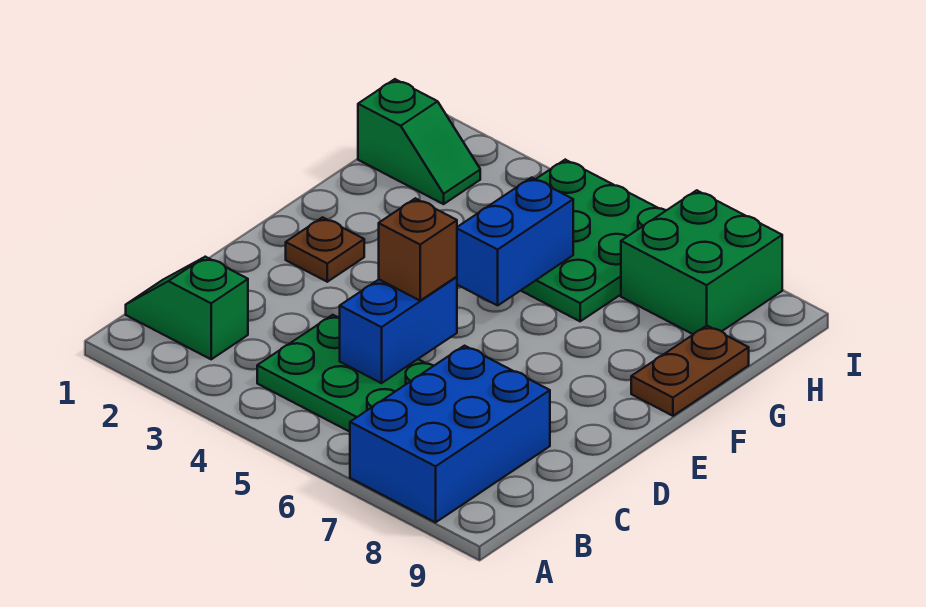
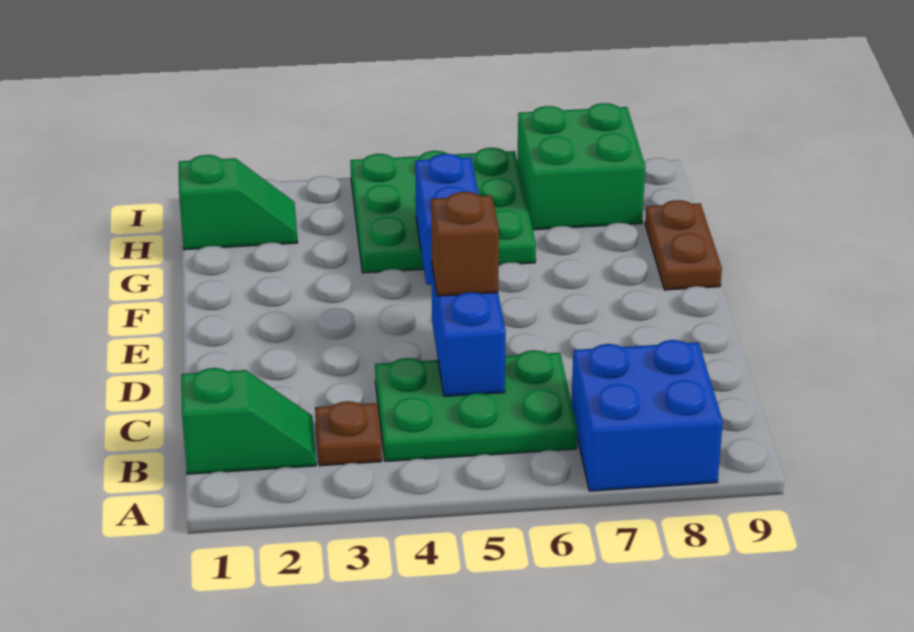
blue 2x3 brick [350,346,550,522] -> blue 2x2 brick [572,340,723,491]
green 1x2 slope [126,257,248,359] -> green 1x2 slope turned to [181,368,316,474]
brown 1x1 plate [286,217,364,282] -> brown 1x1 plate moved to [315,401,382,466]

